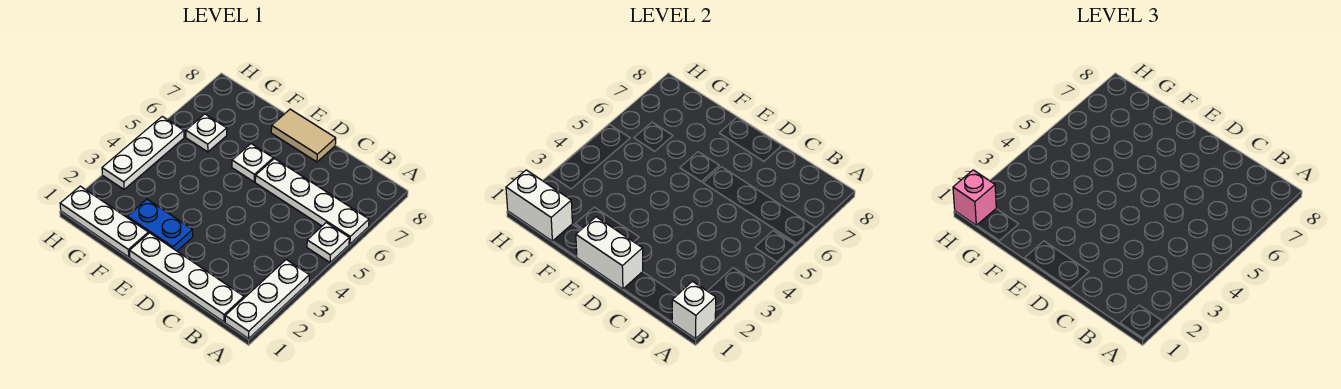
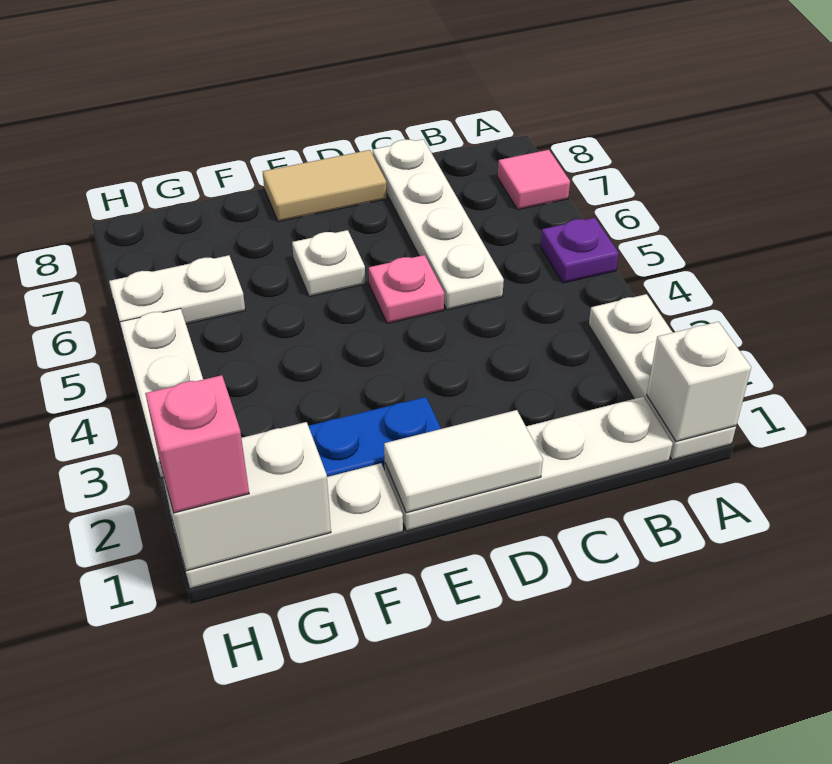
white 1x1 plate [307,223,349,262] -> purple 1x1 plate [541,218,619,283]
white 1x4 plate [255,159,369,244] -> white 1x4 plate turned to [373,139,504,310]
none -> pink 1x1 tile [498,150,570,210]
white 1x2 brick [576,217,643,289] -> white 1x2 tile [384,410,543,513]
none -> pink 1x1 plate [369,255,444,323]
white 1x1 plate [186,114,227,152] -> white 1x2 plate [109,255,245,331]

